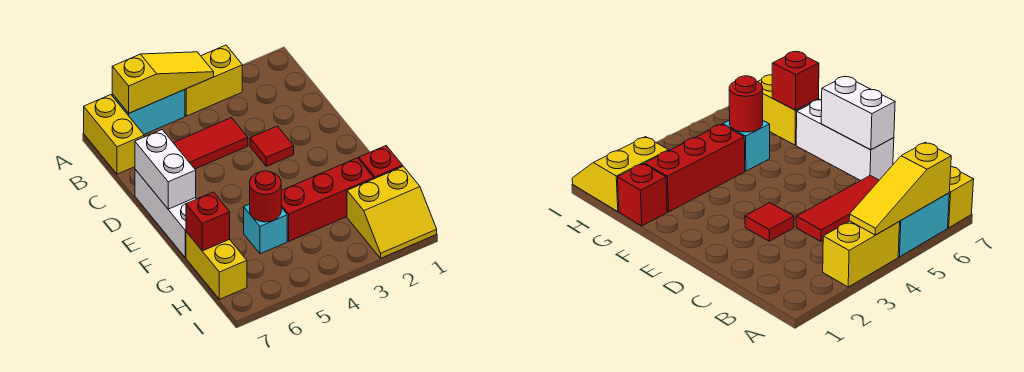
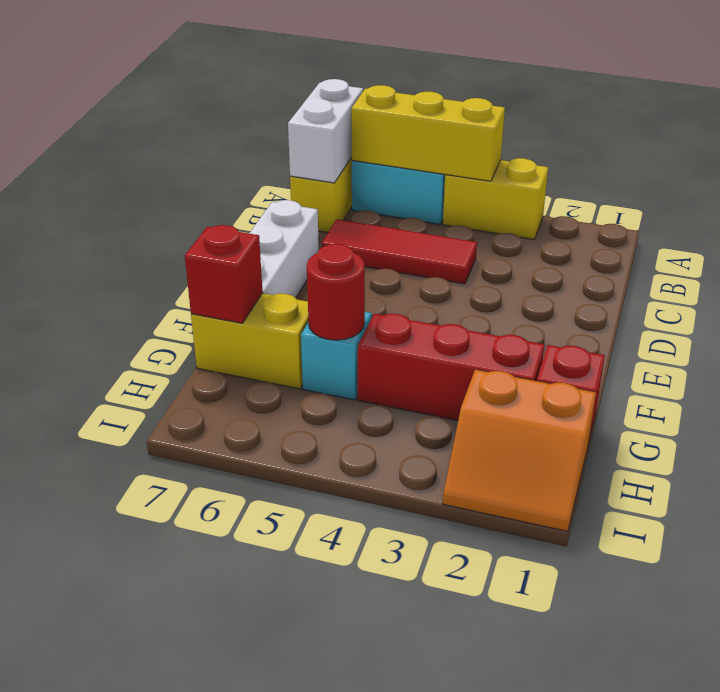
yellow 1x3 slope [112,52,214,113] -> yellow 1x3 brick [351,85,505,181]
red 1x1 tile [250,126,294,166] -> none
white 1x2 brick [135,130,196,209] -> white 1x2 brick moved to [288,79,363,183]
yellow 1x2 brick [186,232,247,299] -> yellow 1x2 brick turned to [191,293,308,389]
yellow 2x2 slope [347,166,437,258] -> orange 2x2 slope [443,370,596,532]

